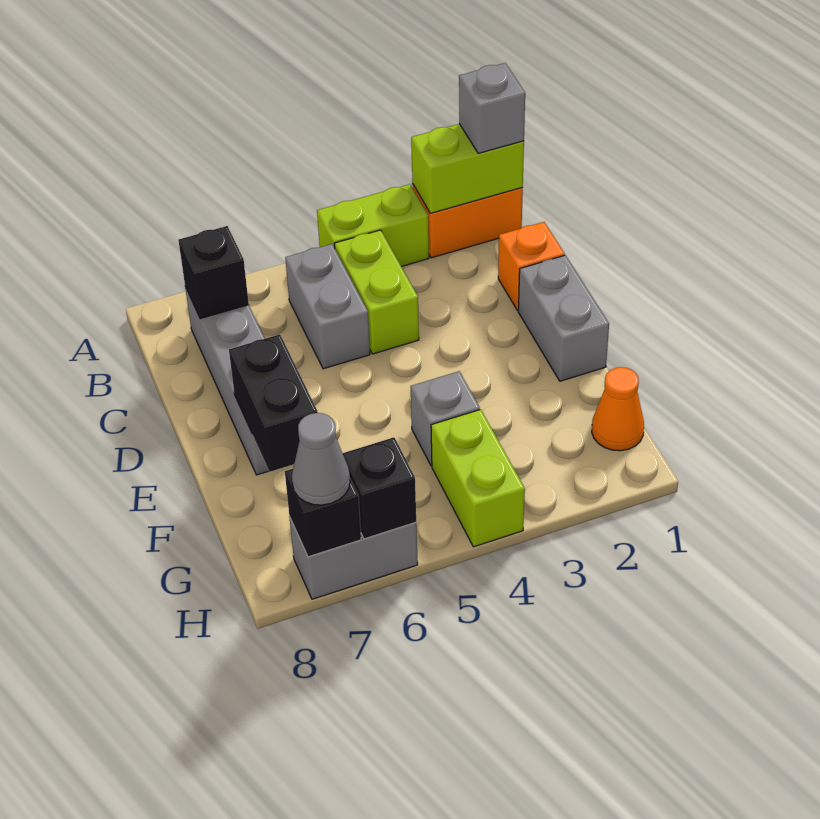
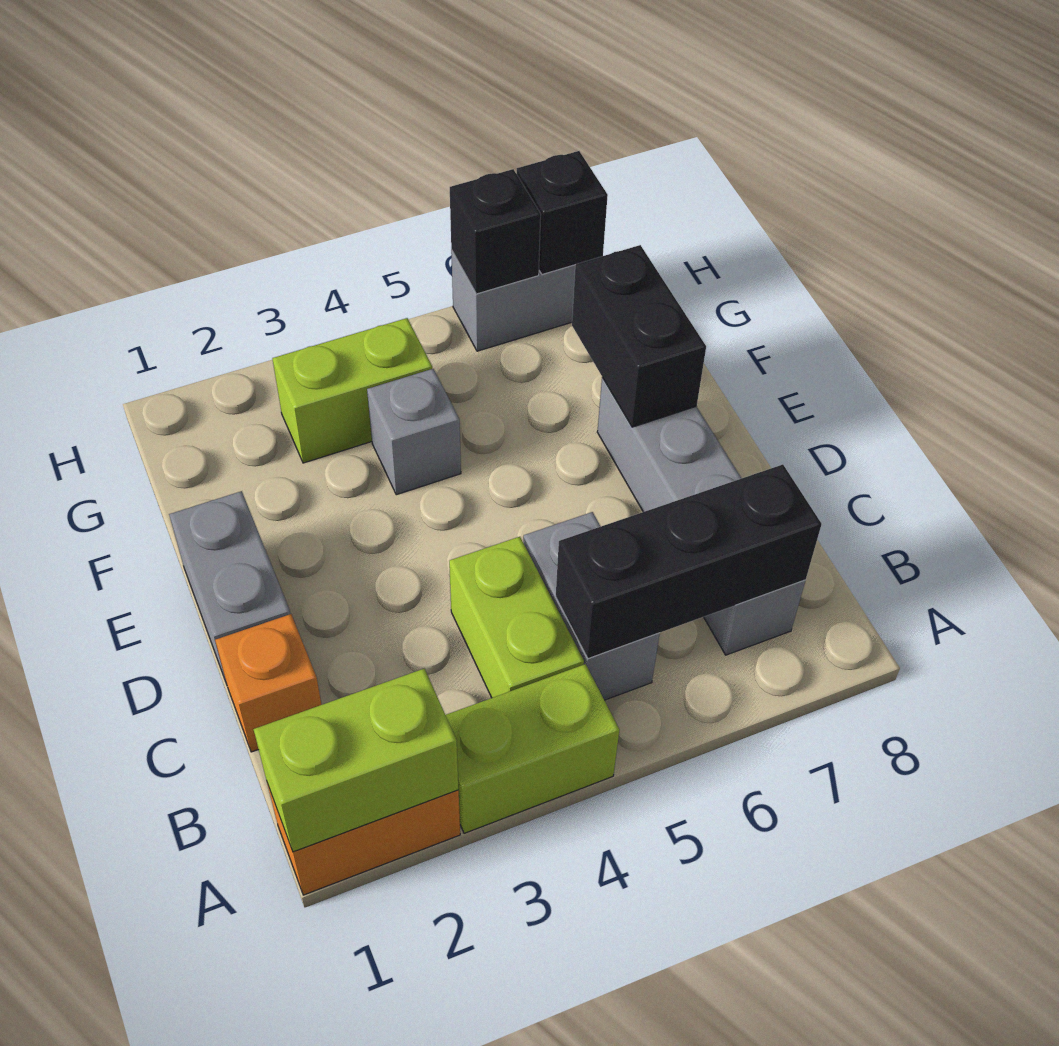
grey 1x1 brick [459,63,525,153] -> none
black 1x1 brick [179,226,249,319] -> black 1x3 brick [556,464,822,659]
orange 1x1 cone [592,367,644,451] -> none
lime 1x2 brick [431,409,525,547] -> lime 1x2 brick turned to [272,318,432,463]
grey 1x1 cone [292,413,350,505] -> none

